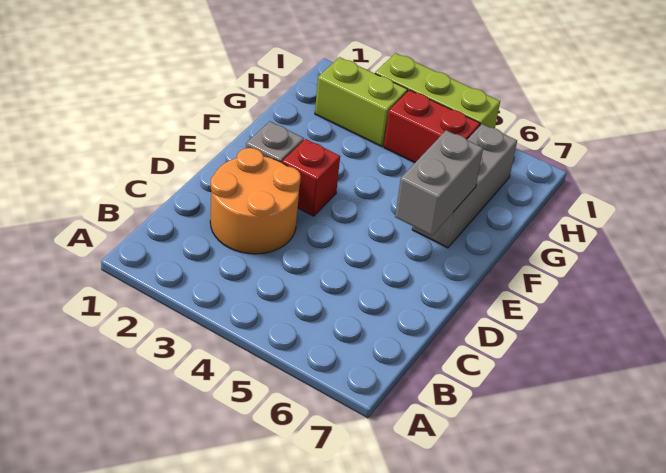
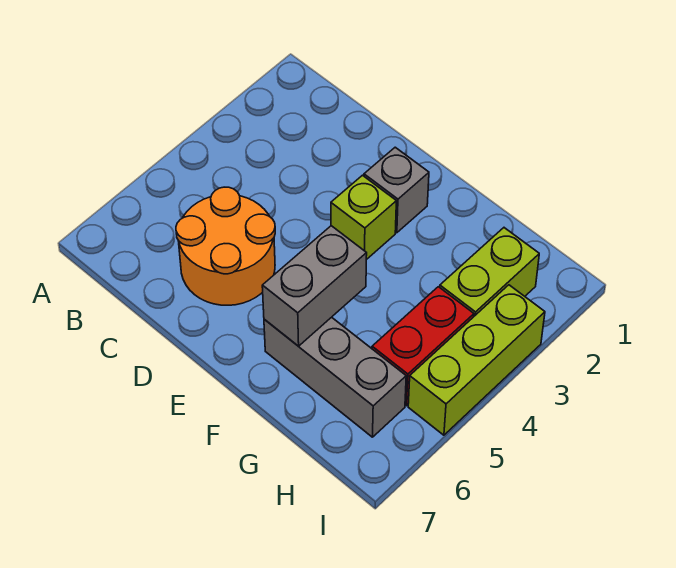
orange 2x2 round brick [210,148,301,254] -> orange 2x2 round brick moved to [176,187,275,305]
red 1x1 brick [282,139,340,216] -> lime 1x1 brick [331,175,396,260]
grey 1x2 brick [395,130,483,236] -> grey 1x2 brick turned to [262,226,367,346]

